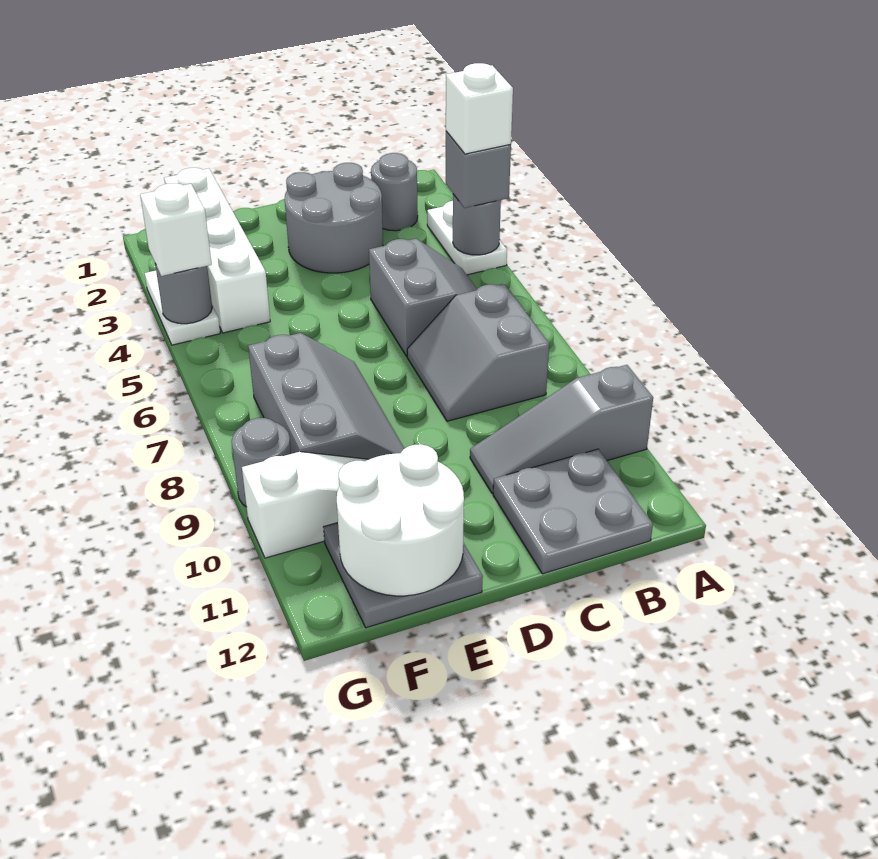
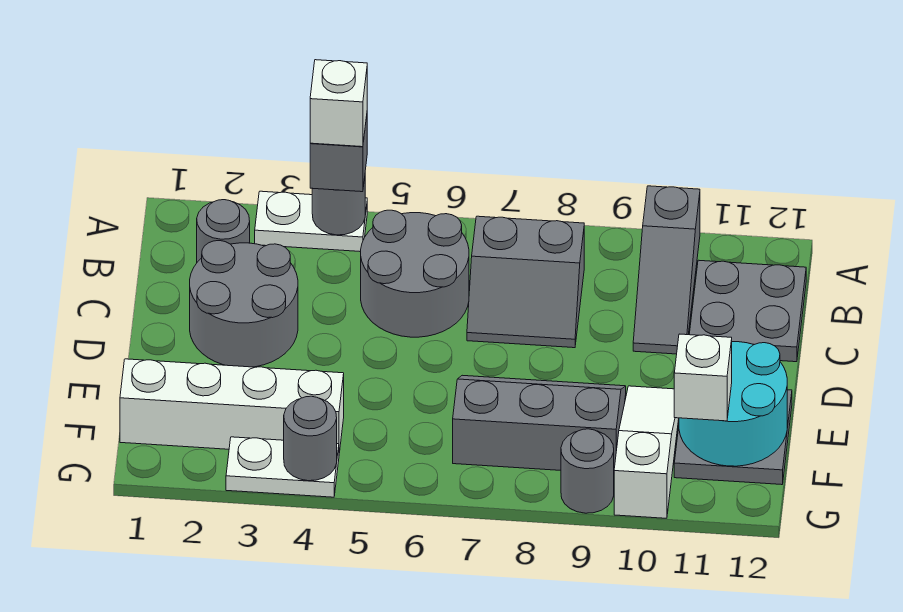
grey 2x2 slope [369,239,477,356] -> grey 2x2 round brick [361,210,469,337]
white 2x2 round brick [337,444,464,596] -> cyan 2x2 round brick [679,342,787,466]
white 1x1 brick [140,183,212,276] -> white 1x1 brick moved to [674,334,732,421]

